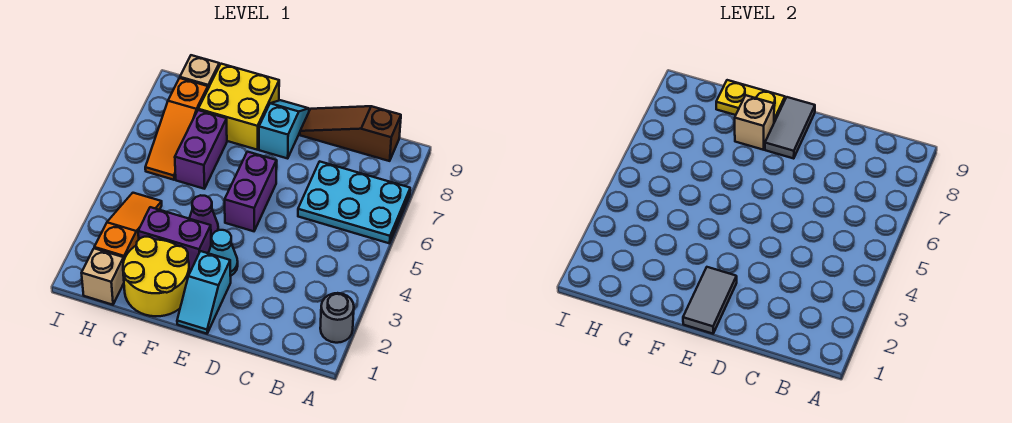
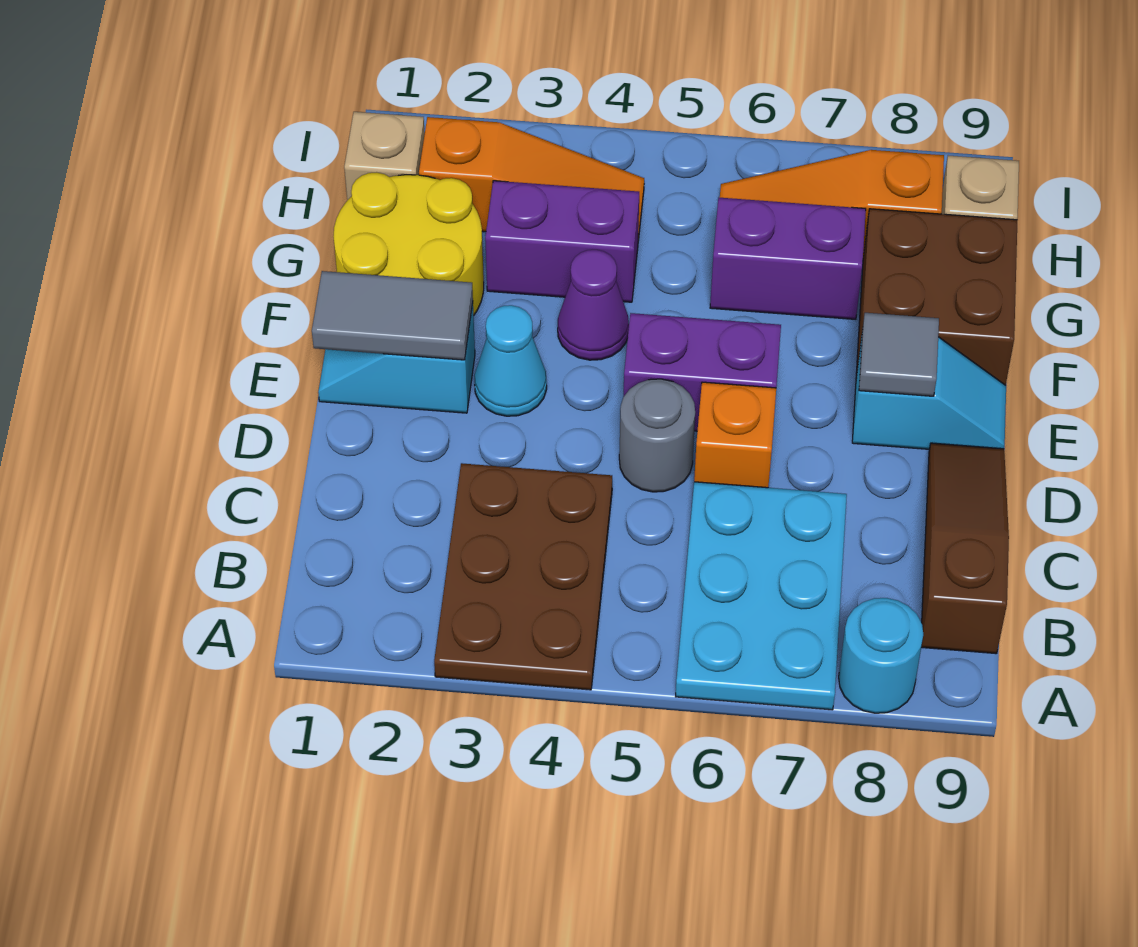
grey 1x1 round brick [320,293,354,343] -> grey 1x1 round brick moved to [619,379,695,492]
none -> brown 2x3 plate [434,463,612,690]
none -> cyan 1x1 round brick [839,598,923,713]
none -> orange 1x1 brick [694,382,776,488]
grey 1x2 tile [765,97,815,158] -> grey 1x1 tile [859,313,939,396]
purple 1x2 brick [138,207,211,270] -> purple 1x2 brick turned to [485,181,639,302]
yellow 2x2 brick [198,64,279,150] -> brown 2x2 brick [856,209,1018,385]
tan 1x1 brick [735,95,774,150] -> none
yellow 1x2 plate [716,80,785,122] -> none

